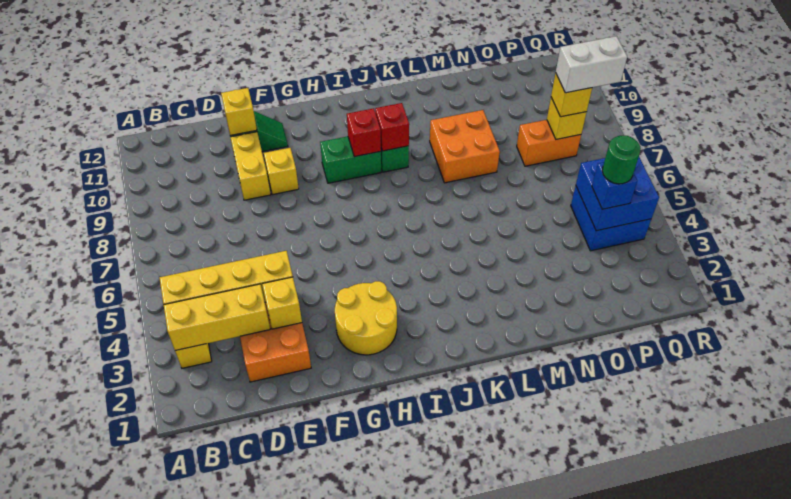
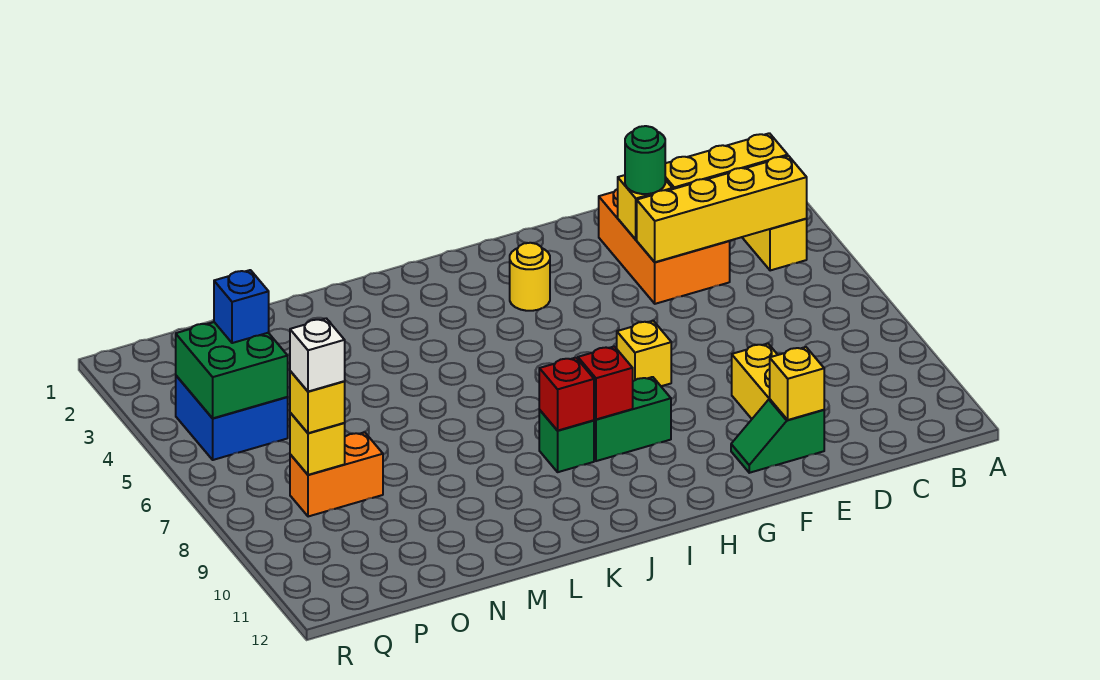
yellow 1x1 brick [264,148,299,195] -> yellow 1x1 brick moved to [617,321,671,386]
yellow 2x2 round brick [335,281,397,355] -> yellow 1x1 round brick [510,243,550,311]
orange 2x2 brick [430,110,500,183] -> none
blue 2x2 brick [576,157,659,231] -> green 2x2 brick [176,322,288,418]
green 1x1 round brick [602,136,641,184] -> green 1x1 round brick moved to [625,126,665,194]
white 1x2 brick [556,36,627,93] -> white 1x1 brick [290,318,345,392]

